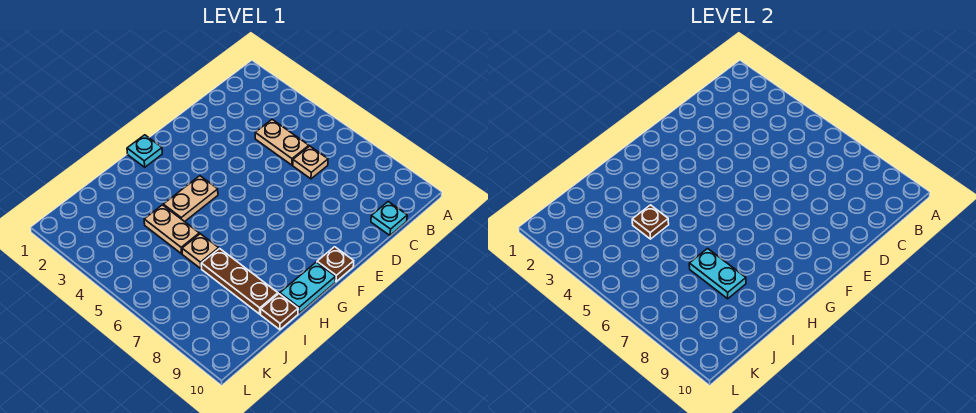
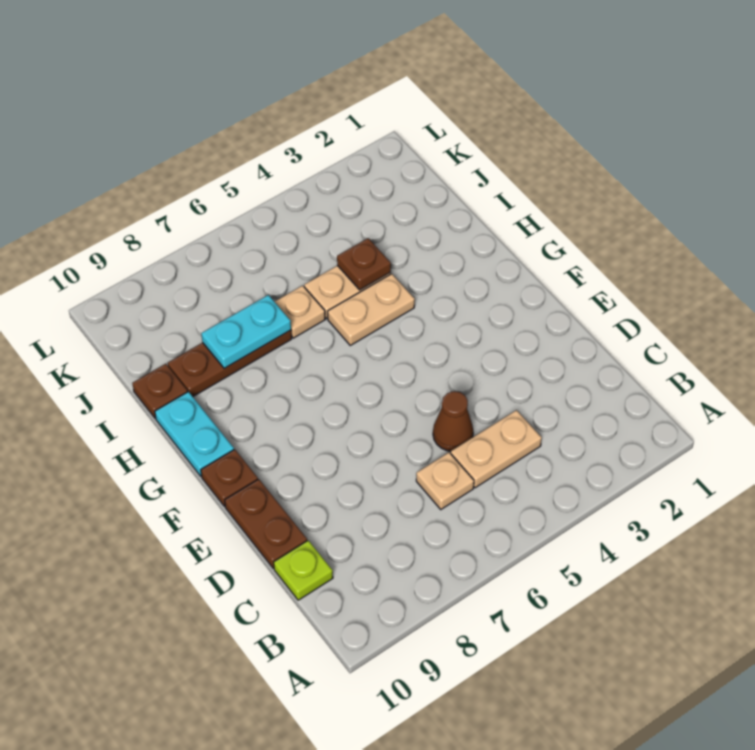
cyan 1x1 plate [371,202,407,235] -> lime 1x1 plate [274,540,333,600]
none -> brown 1x1 cone [433,391,473,451]
none -> brown 1x2 plate [225,479,307,568]
cyan 1x1 plate [127,135,162,167] -> none
tan 1x2 plate [163,176,218,222] -> tan 1x2 plate turned to [328,274,415,345]

